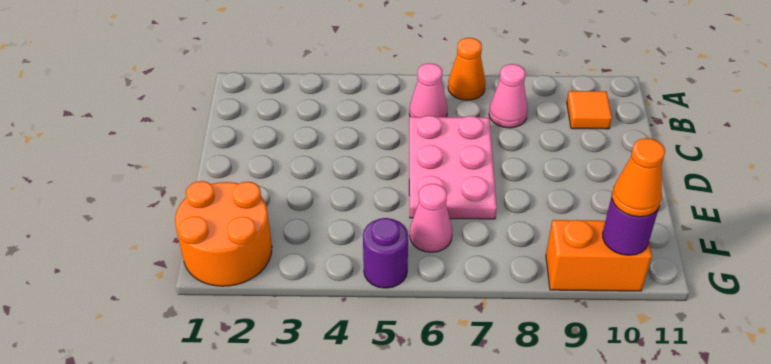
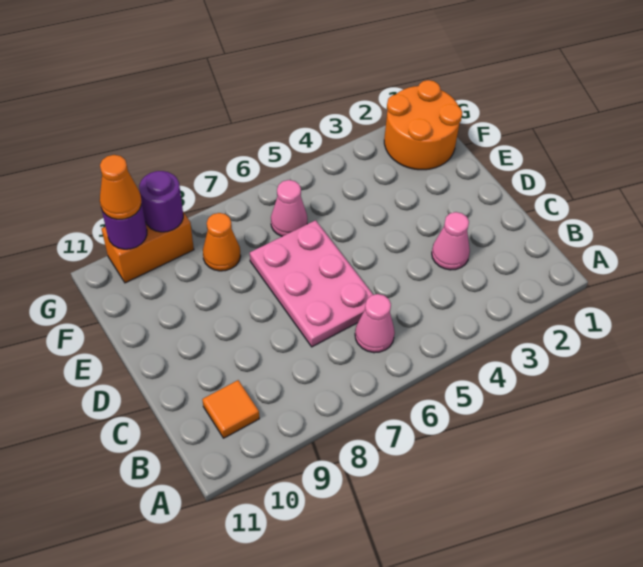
orange 1x1 cone [448,38,485,100] -> orange 1x1 cone moved to [203,213,241,271]
pink 1x1 cone [489,64,528,128] -> pink 1x1 cone moved to [432,212,470,270]
purple 1x1 round brick [363,218,408,288] -> purple 1x1 round brick moved to [139,171,183,232]

